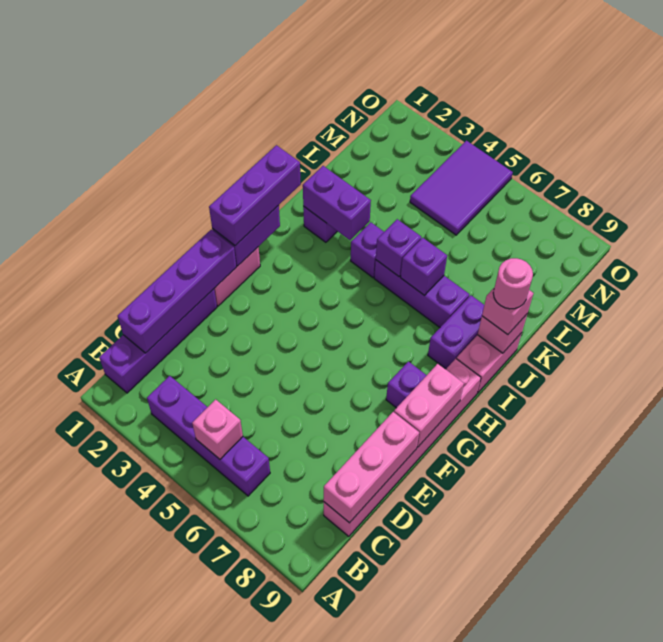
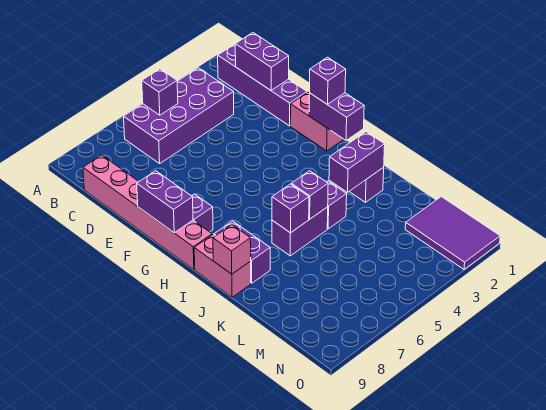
purple 1x4 brick [147,376,270,496] -> purple 2x4 brick [124,68,234,164]
pink 1x1 brick [192,399,243,459] -> purple 1x1 brick [142,69,178,115]
purple 1x4 brick [118,230,236,353] -> purple 1x2 brick [235,33,289,90]
pink 1x3 brick [324,412,419,523] -> none
pink 1x2 brick [394,364,464,447] -> purple 1x2 brick [137,171,193,233]
purple 1x3 brick [209,145,301,246] -> purple 1x1 brick [310,57,346,105]
purple 1x3 brick [374,260,469,327] -> purple 1x2 brick [272,207,328,256]
pink 1x1 brick [482,288,533,335] -> none
pink 1x1 round brick [493,258,533,309] -> none
purple 2x3 tile [410,141,513,235] -> purple 2x3 tile moved to [405,197,500,269]

